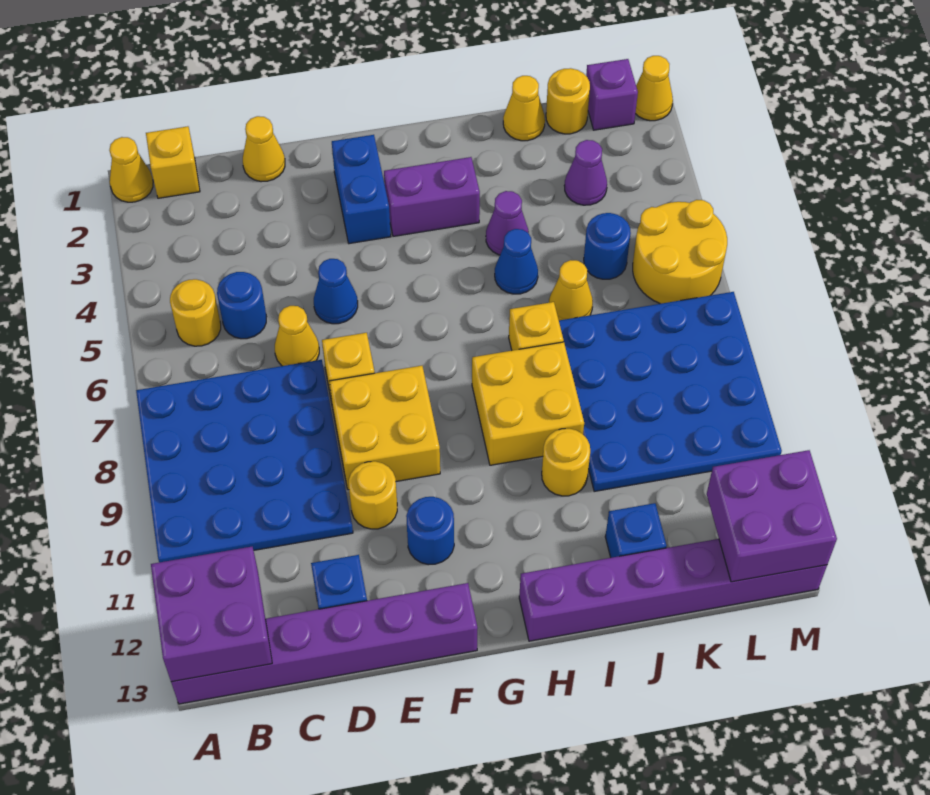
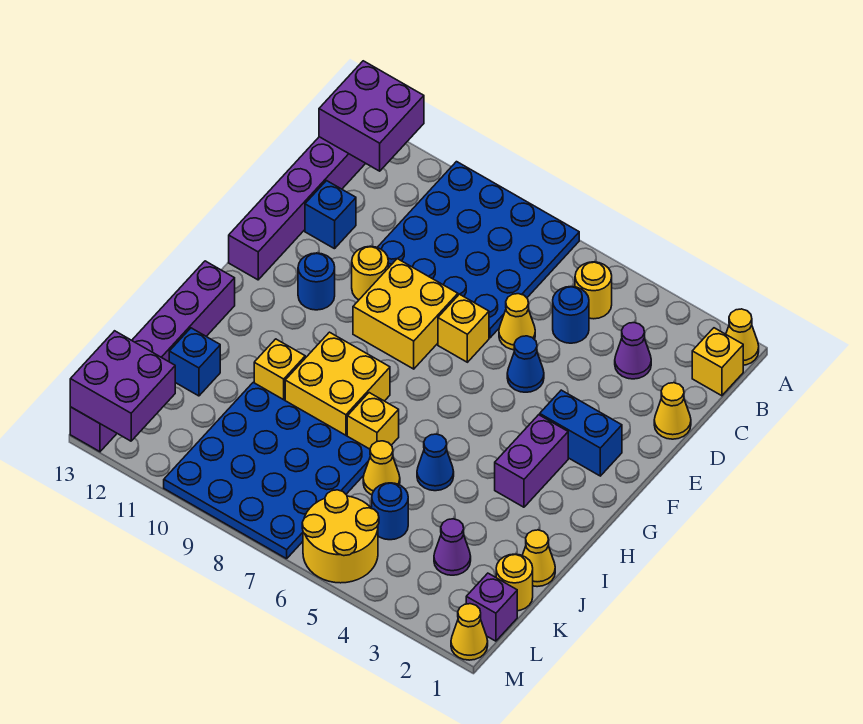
purple 1x1 cone [486,191,529,255] -> purple 1x1 cone moved to [615,323,651,379]
yellow 1x1 round brick [542,429,590,496] -> yellow 1x1 brick [254,339,305,400]

